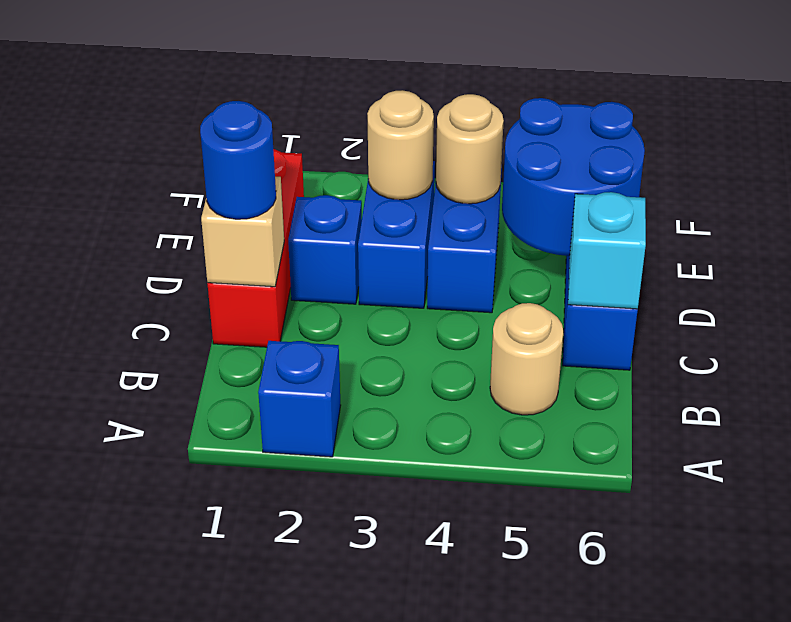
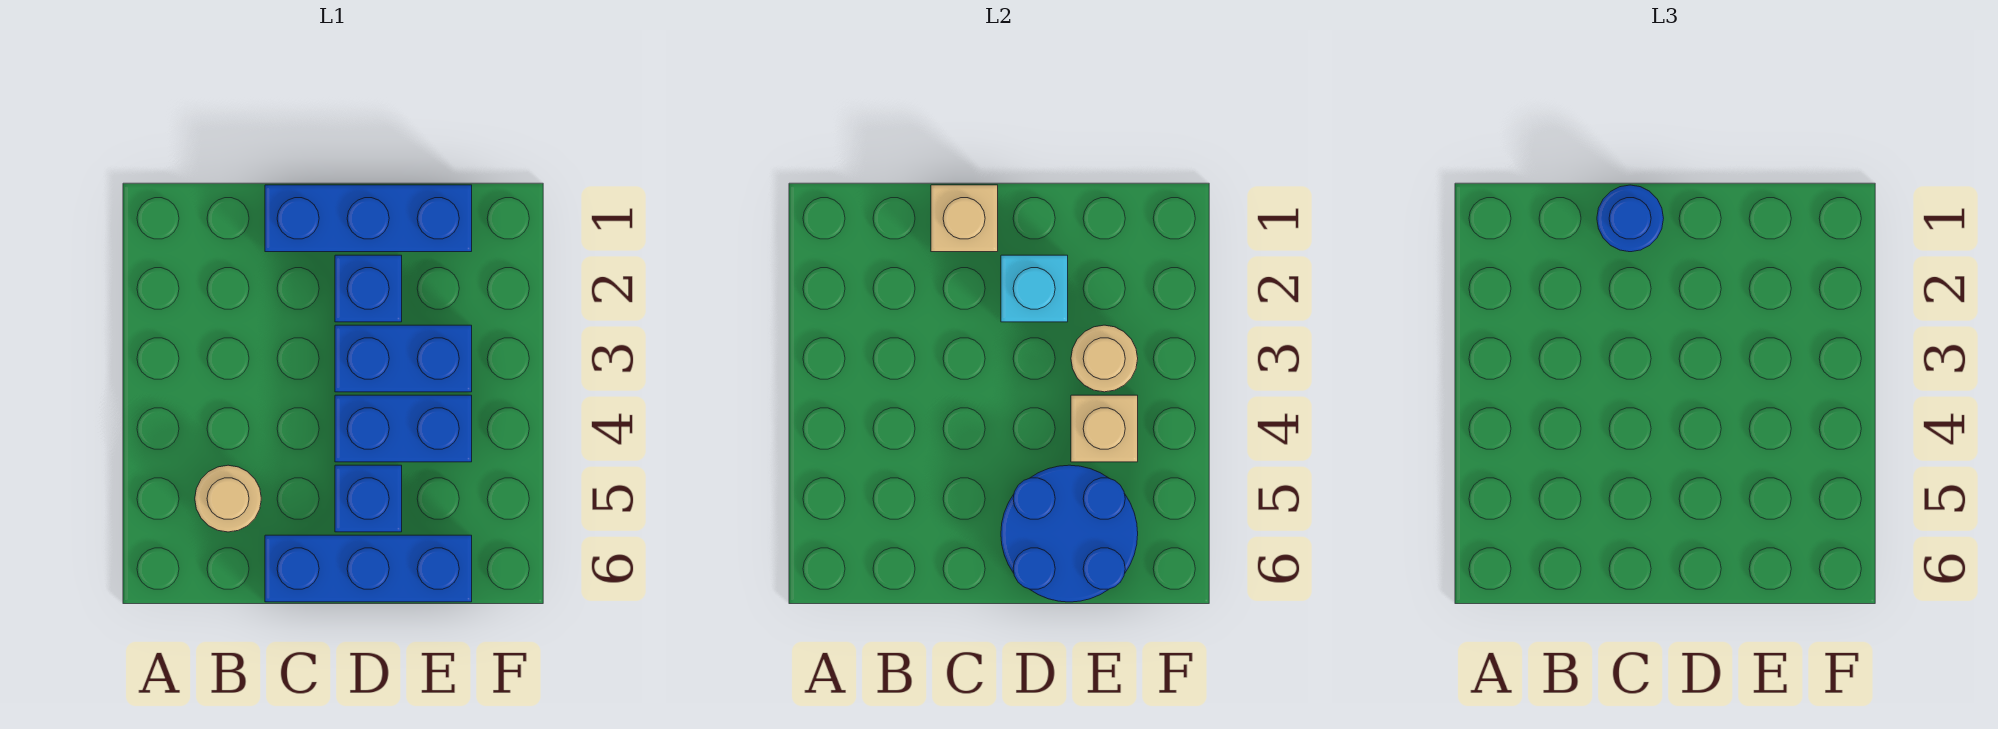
blue 1x1 brick [258,341,341,457] -> blue 1x1 brick moved to [335,465,402,532]
red 1x3 brick [207,149,304,347] -> blue 1x3 brick [265,185,472,252]
cyan 1x1 brick [568,192,646,309] -> cyan 1x1 brick moved to [1001,255,1068,322]
tan 1x1 round brick [436,94,504,204] -> tan 1x1 brick [1071,395,1138,462]

